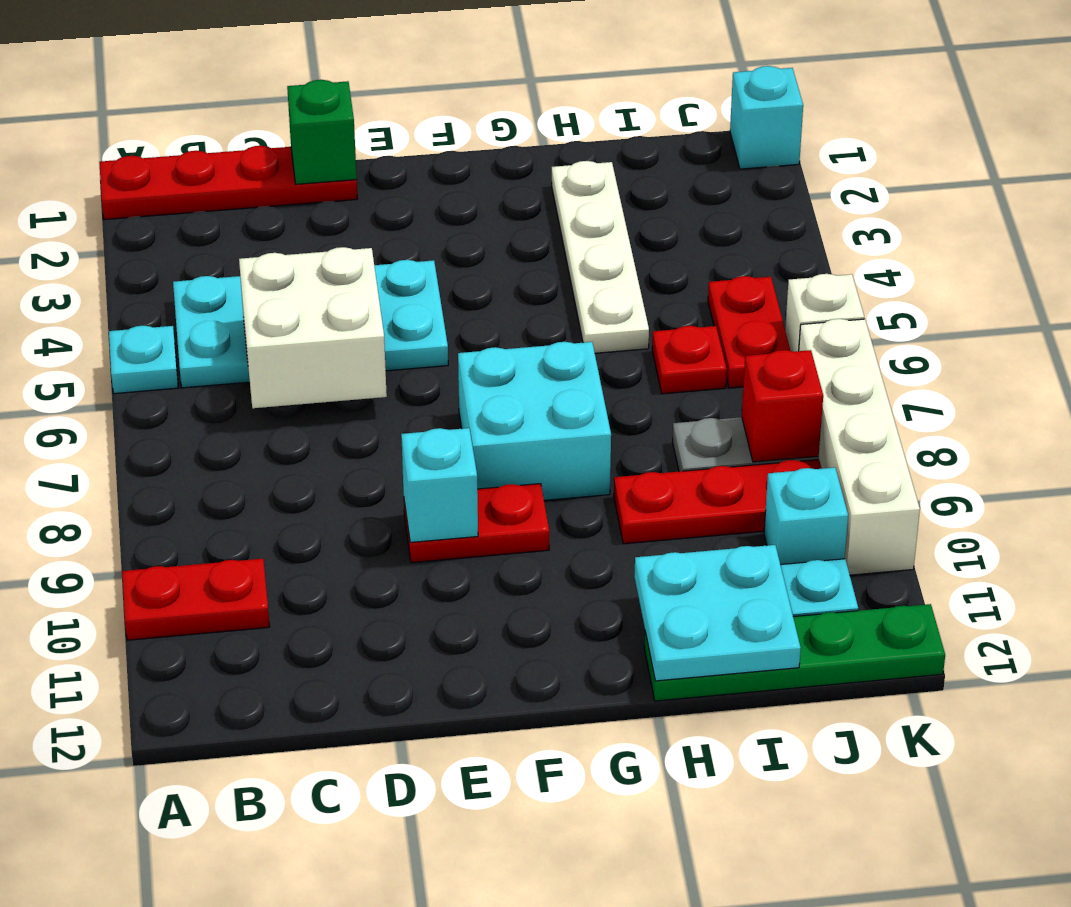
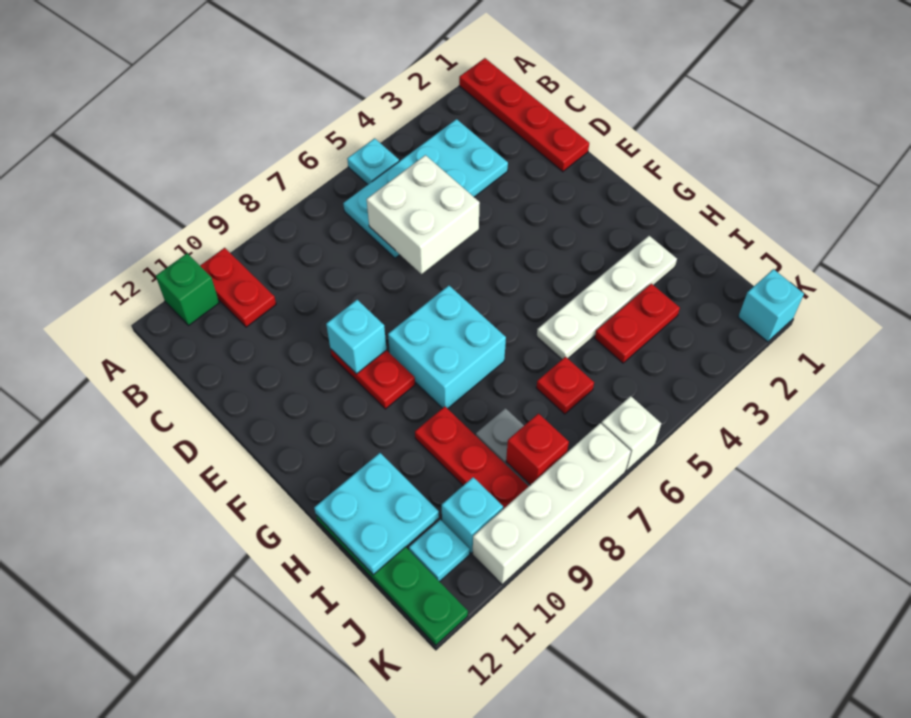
cyan 2x4 plate [173,260,448,388] -> cyan 2x4 plate turned to [343,119,508,258]
green 1x1 brick [287,80,357,184] -> green 1x1 brick moved to [156,253,219,325]
red 1x2 plate [708,276,791,388] -> red 1x2 plate moved to [595,284,680,363]

